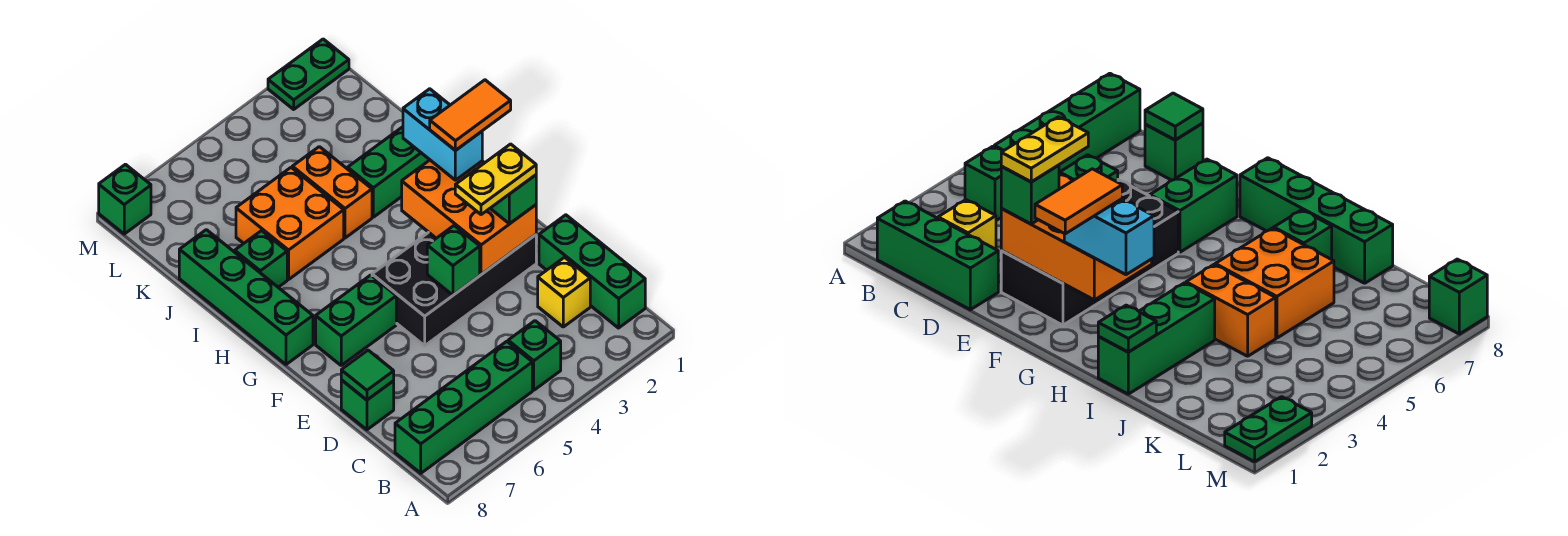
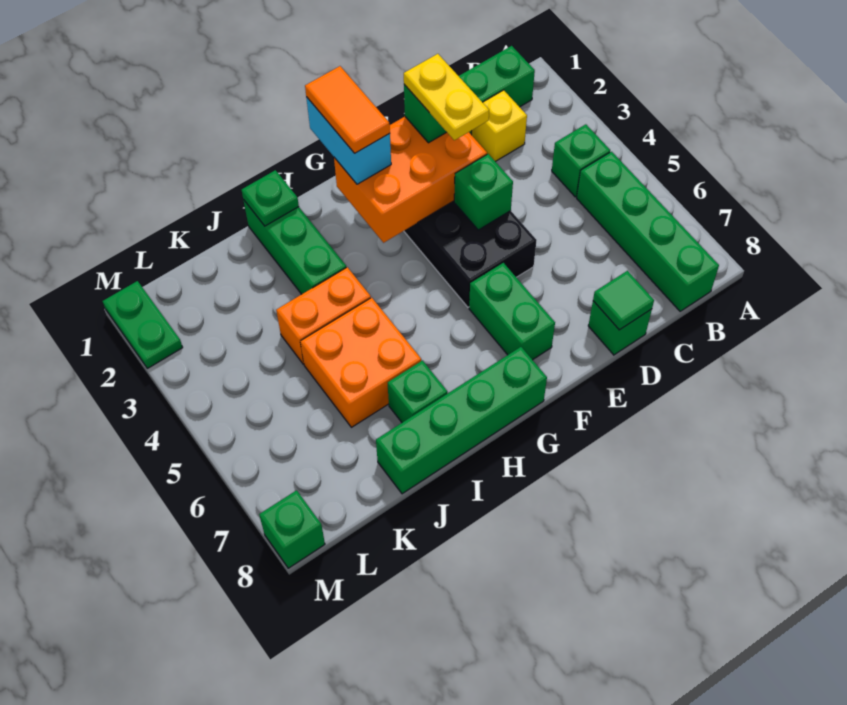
cyan 1x2 brick [403,89,482,180] -> cyan 1x2 brick turned to [306,97,391,184]

